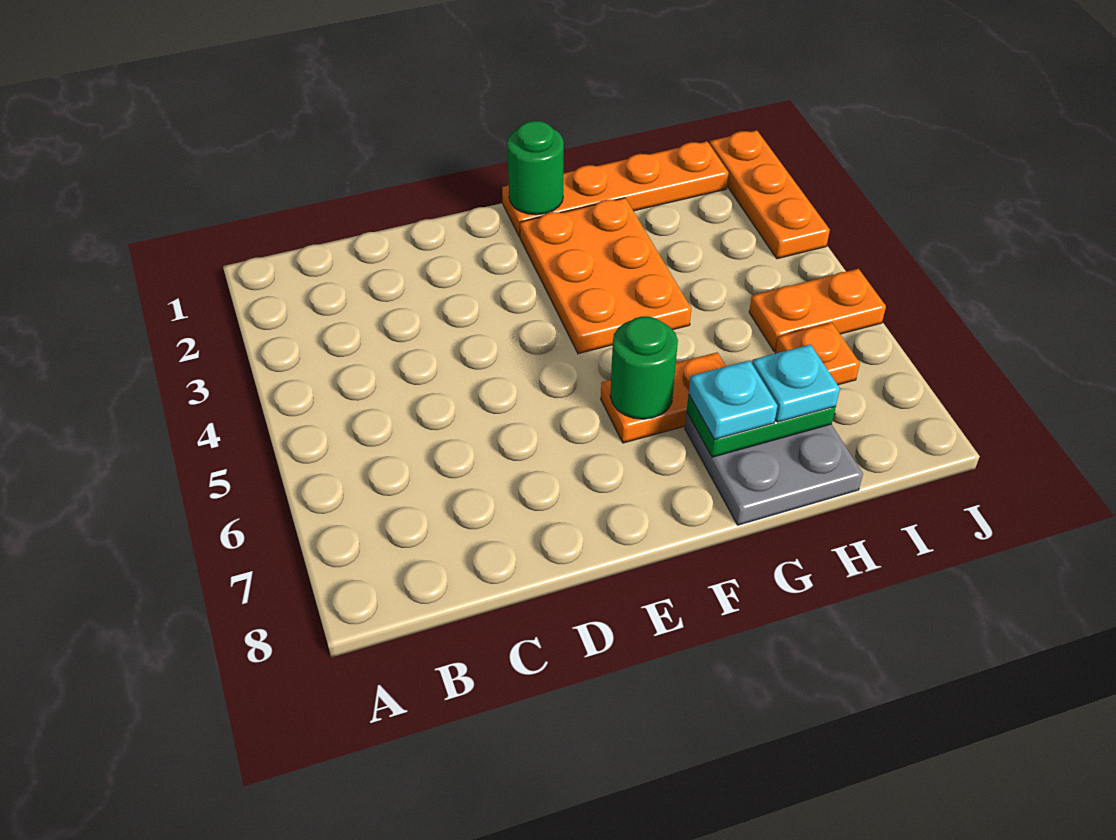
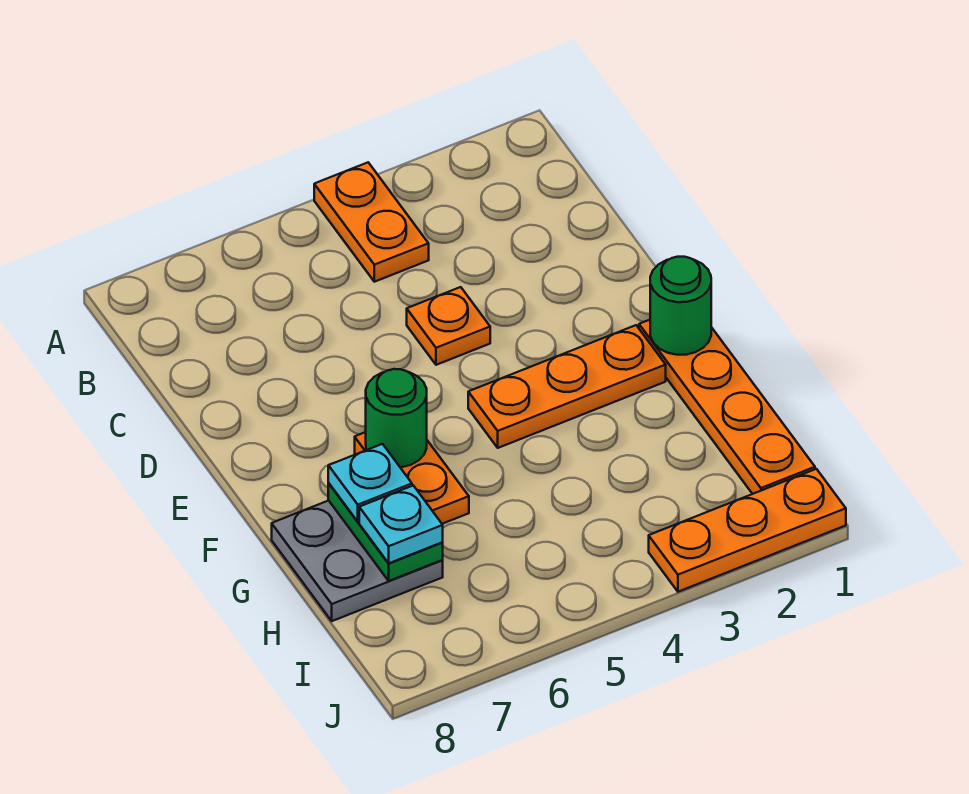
orange 2x3 plate [520,198,691,354] -> orange 1x3 plate [468,325,666,448]
orange 1x2 plate [749,269,886,351] -> orange 1x2 plate moved to [314,163,429,282]
orange 1x1 plate [775,323,860,385] -> orange 1x1 plate moved to [407,287,490,365]

